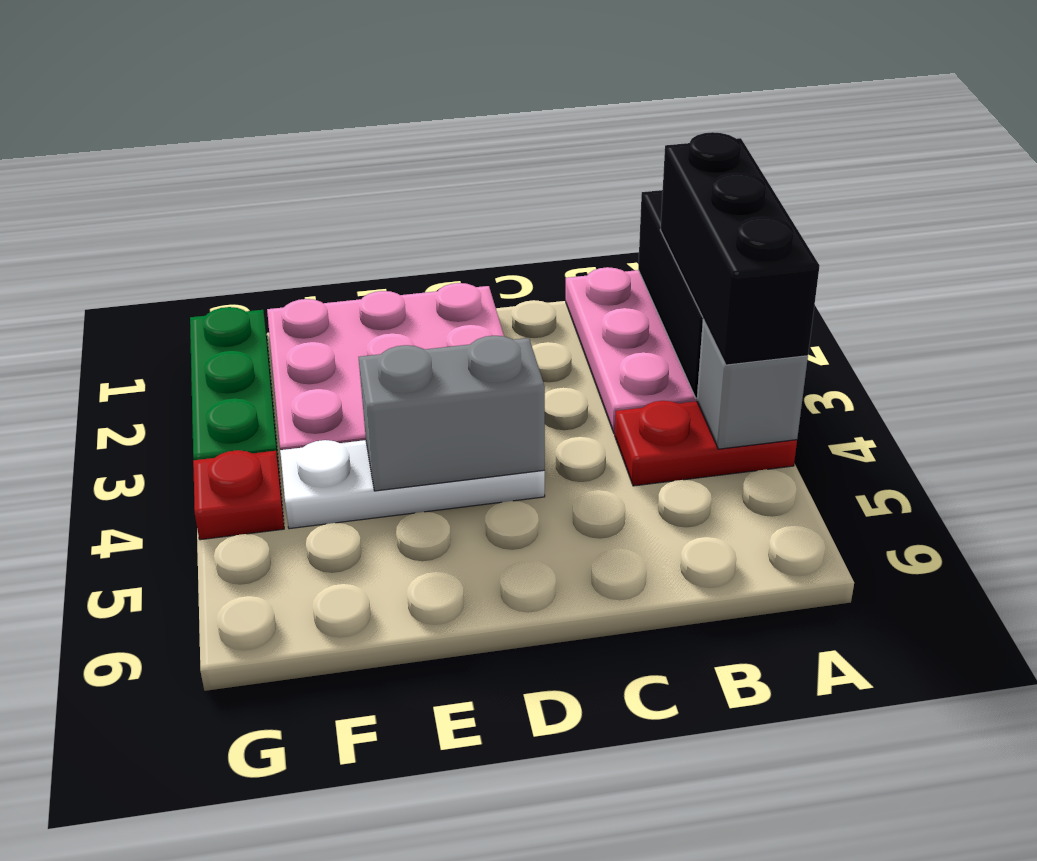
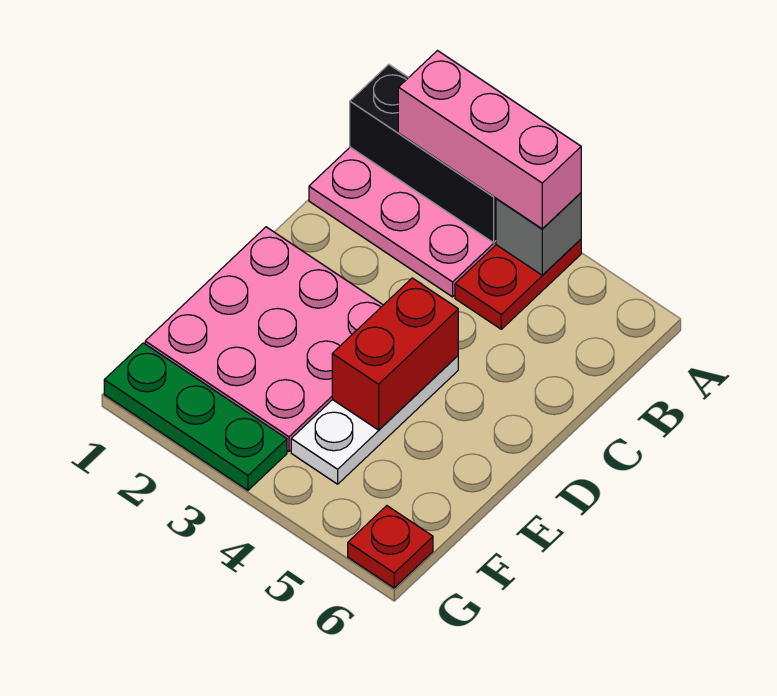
black 1x3 brick [660,132,820,365] -> pink 1x3 brick [398,51,581,229]
grey 1x2 brick [359,336,545,491] -> red 1x2 brick [332,278,458,430]
red 1x1 plate [193,450,284,540] -> red 1x1 plate moved to [348,506,433,588]

